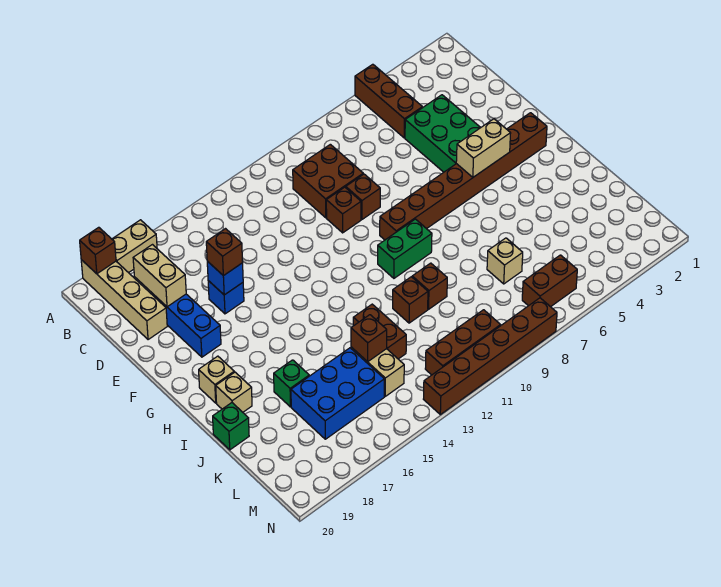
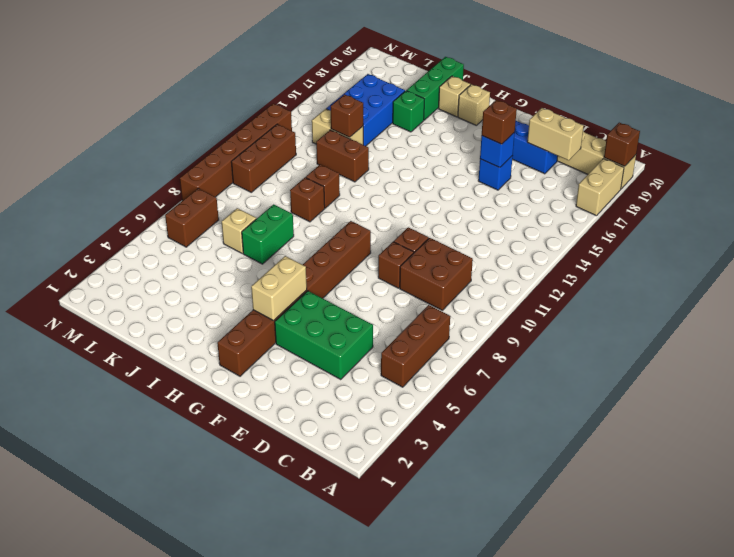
brown 1x3 brick [355,64,422,138] -> brown 1x3 brick turned to [381,305,450,387]
green 1x2 brick [378,219,432,278] -> green 1x2 brick moved to [242,204,294,264]
green 1x1 brick [213,403,249,450] -> green 1x3 brick [407,57,464,120]

